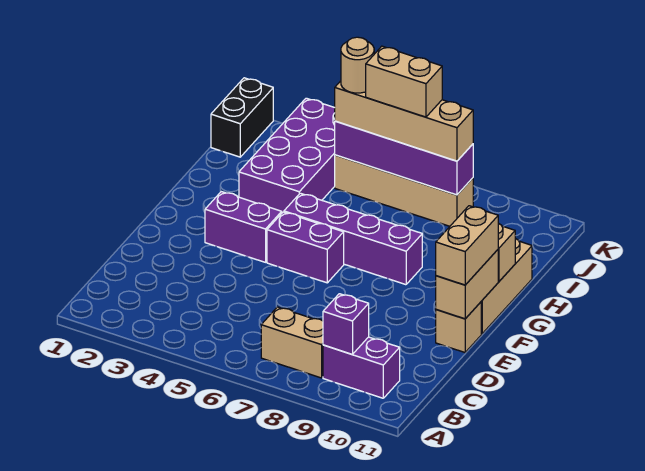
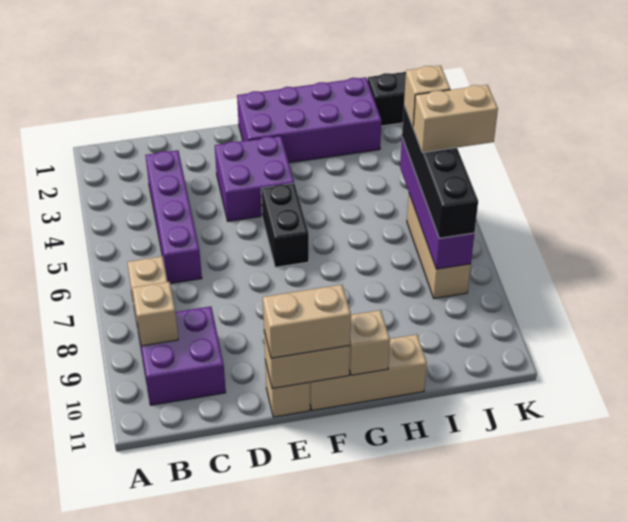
purple 1x2 brick [323,337,400,398] -> purple 2x2 brick [138,306,226,405]
purple 1x1 brick [323,294,369,354] -> tan 1x1 brick [132,282,178,346]
purple 1x2 brick [205,192,282,262] -> purple 2x2 brick [215,136,294,221]
purple 1x2 brick [267,212,344,283] -> black 1x2 brick [261,183,309,267]
purple 1x4 brick [284,193,422,285] -> purple 1x4 brick moved to [145,150,202,284]
purple 2x4 brick [239,98,335,213] -> purple 2x4 brick moved to [237,77,382,163]
tan 1x4 brick [335,155,473,226] -> tan 1x3 brick [407,194,471,299]
tan 1x4 brick [335,81,473,161] -> black 1x4 brick [402,105,478,238]
tan 1x1 round brick [341,37,374,93] -> tan 1x1 brick [404,66,450,127]
tan 1x2 brick [366,46,442,117] -> tan 1x2 brick turned to [413,85,498,153]

